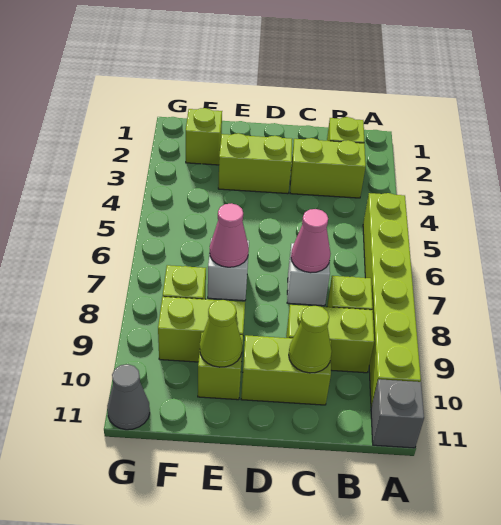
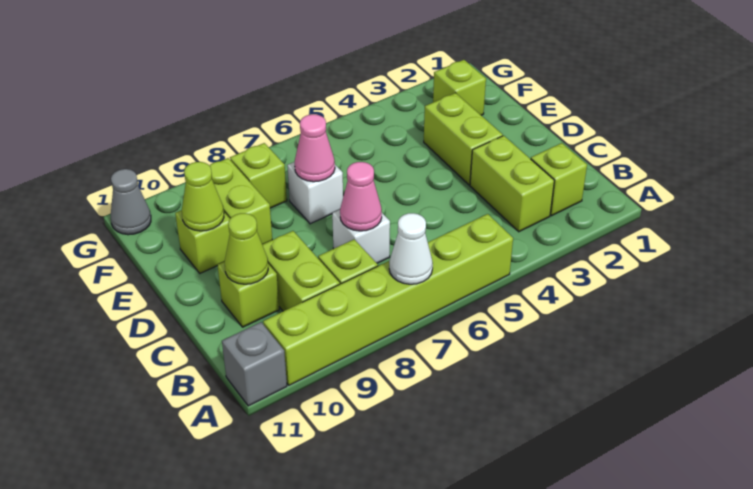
none -> white 1x1 cone [389,213,433,284]
lime 1x2 brick [241,335,331,405] -> lime 1x1 brick [218,262,279,327]

